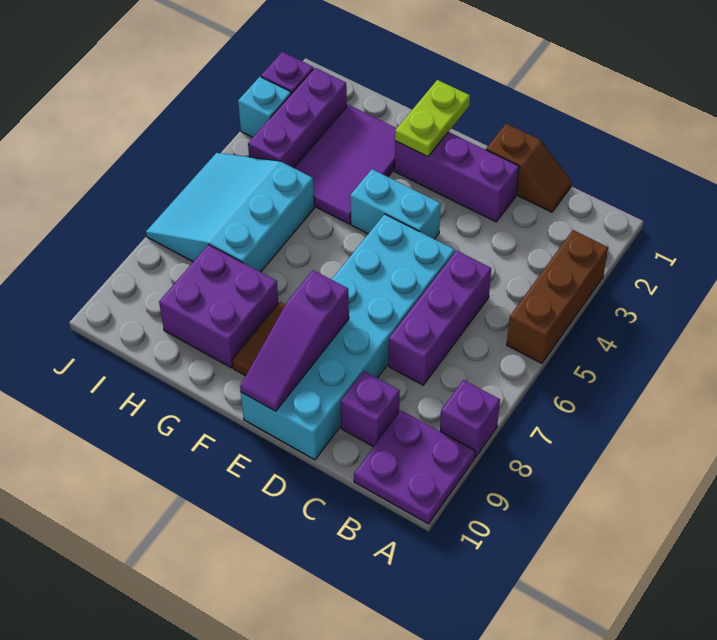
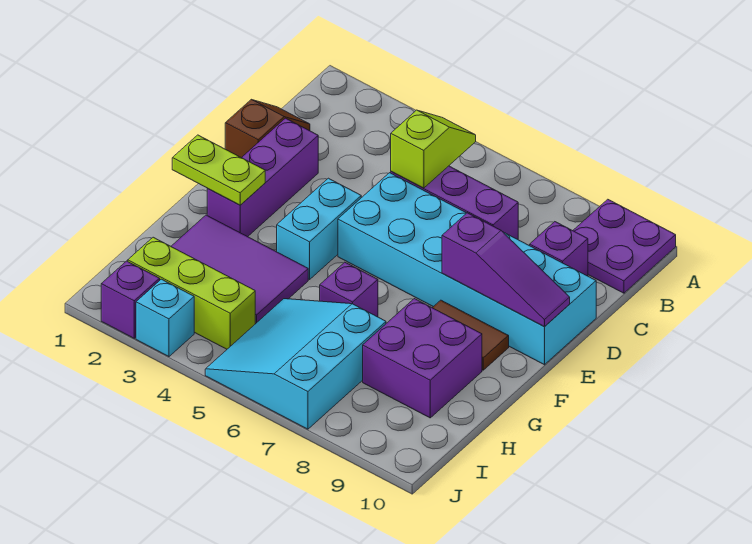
brown 1x3 brick [507,230,608,363] -> none
purple 1x1 brick [440,380,500,457] -> purple 1x1 brick moved to [320,262,378,317]
none -> lime 1x2 slope [391,110,476,188]
cyan 3x3 slope [146,153,314,272] -> cyan 3x3 slope turned to [205,299,386,429]
purple 1x3 brick [248,68,347,168] -> lime 1x3 brick [128,237,255,349]

